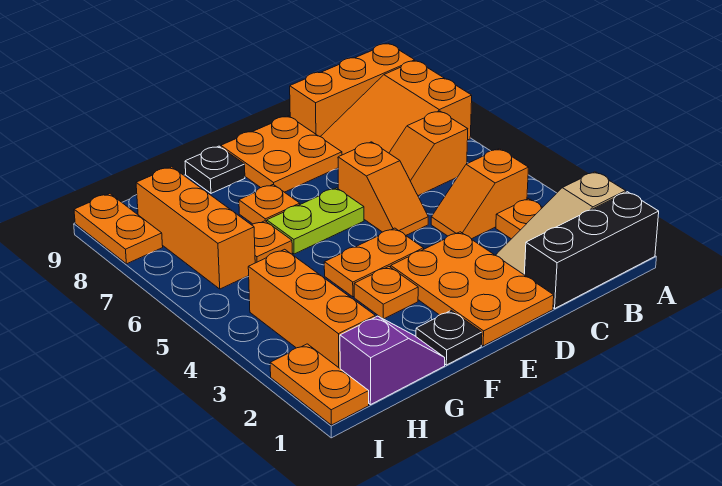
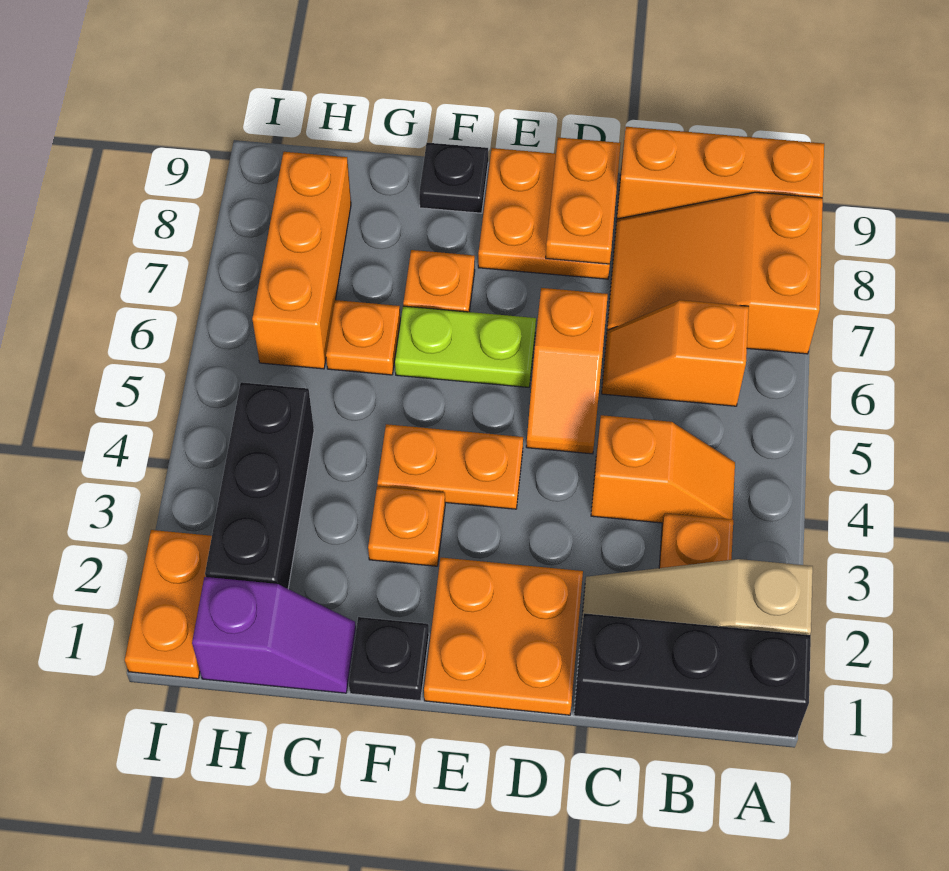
orange 1x2 slope [431,149,529,239] -> orange 1x2 slope turned to [591,415,735,523]
orange 2x3 plate [391,232,554,346] -> orange 2x2 plate [424,558,583,715]
orange 1x3 brick [248,249,375,368] -> black 1x3 brick [205,382,314,589]
orange 1x2 plate [74,194,163,264] -> orange 1x2 plate moved to [546,137,621,264]

